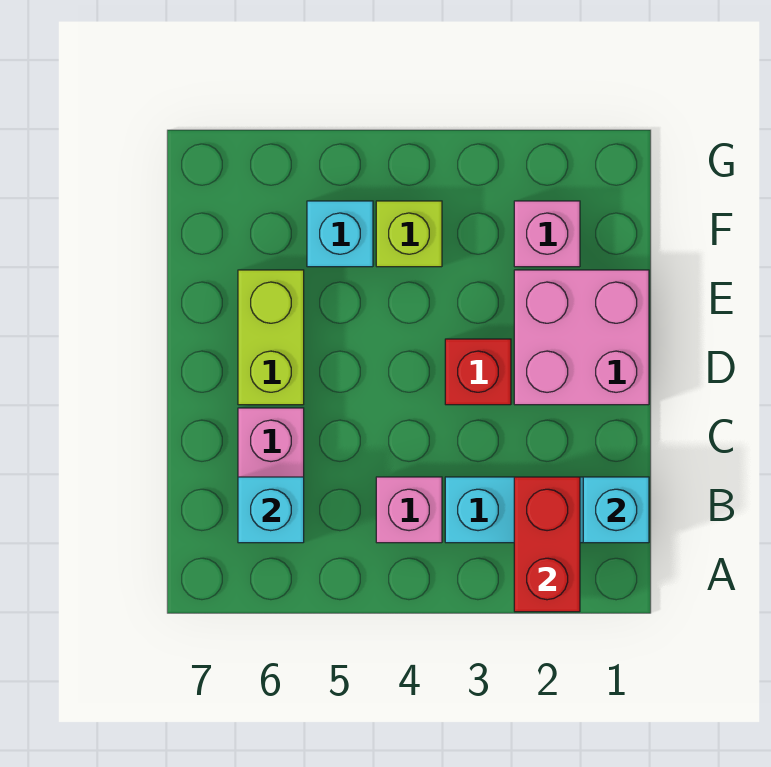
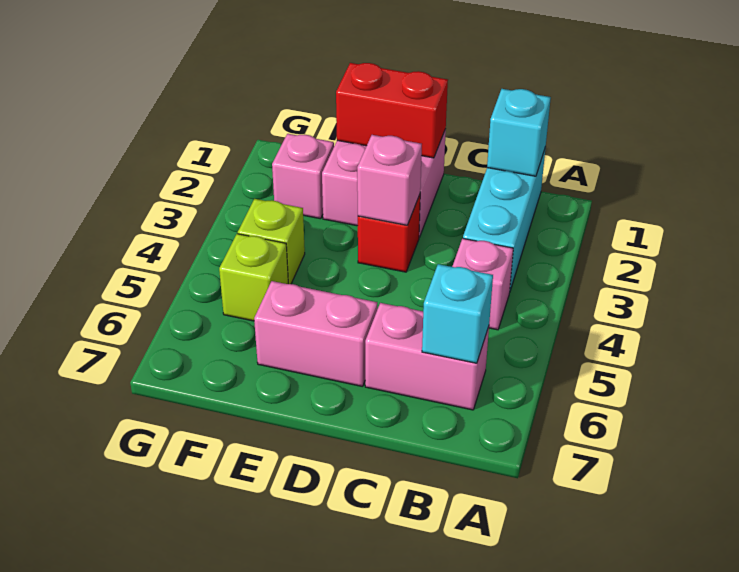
red 1x2 brick [514,477,580,612] -> red 1x2 brick moved to [336,63,448,158]
none -> pink 1x1 brick [357,135,422,225]
lime 1x2 brick [238,270,304,405] -> pink 1x2 brick [254,281,377,387]
cyan 1x1 brick [307,201,373,267] -> lime 1x1 brick [219,234,288,321]

